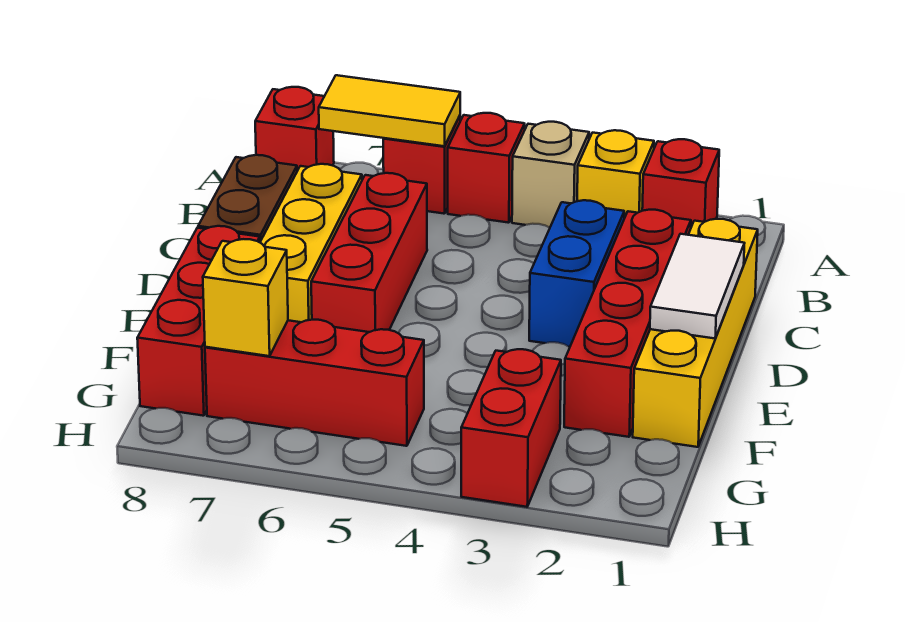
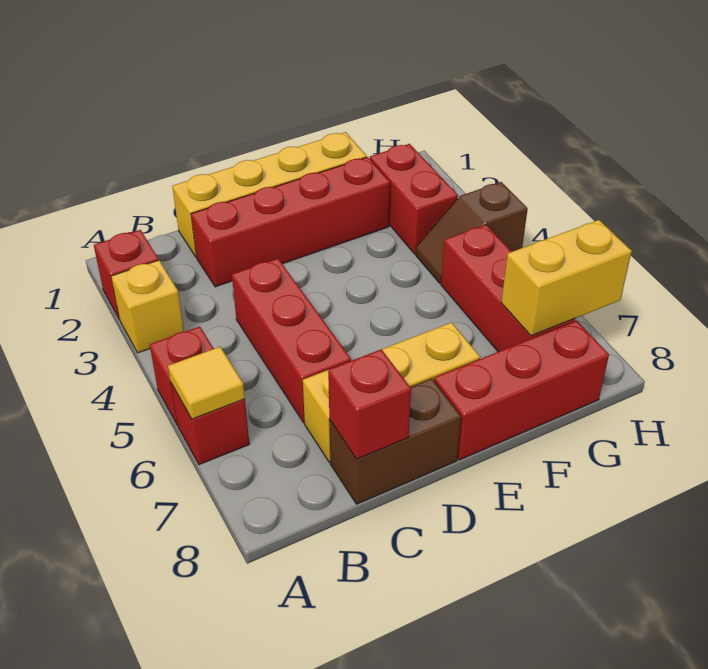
tan 1x1 brick [512,122,589,228] -> none
yellow 1x2 tile [319,75,460,146] -> yellow 1x1 tile [168,347,245,419]
red 1x1 brick [255,87,334,171] -> red 1x1 brick moved to [328,349,411,459]
blue 1x2 brick [529,200,624,347] -> none
red 1x3 brick [311,173,427,332] -> red 1x3 brick turned to [232,258,351,423]
white 1x2 tile [650,234,744,338] -> none
red 1x2 brick [461,349,561,507] -> red 1x2 brick turned to [370,144,458,254]
none -> brown 1x2 slope [416,182,528,283]
yellow 1x1 brick [203,239,288,356] -> yellow 1x2 brick [501,220,632,336]

